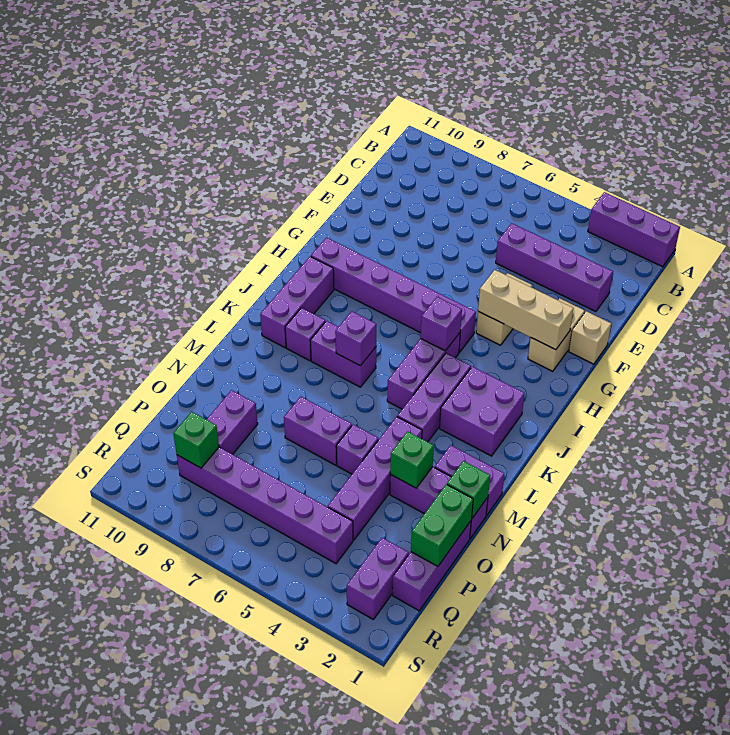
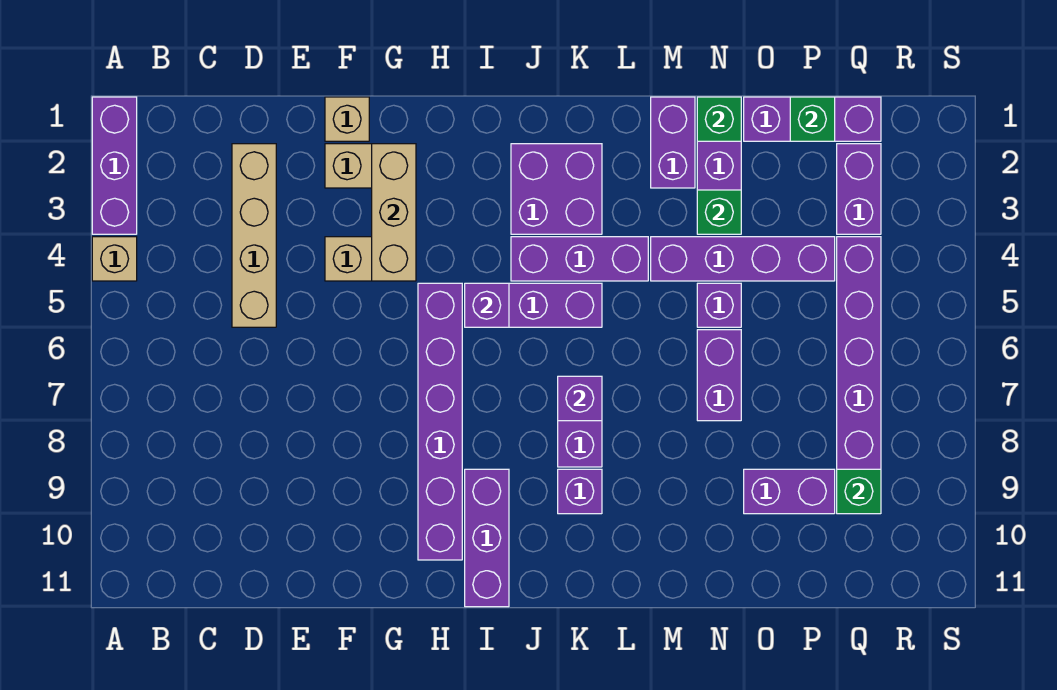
none -> tan 1x1 brick [92,237,137,281]
purple 1x4 brick [496,223,613,311] -> tan 1x4 brick [232,144,276,327]
purple 1x3 brick [260,257,334,348] -> purple 1x3 brick turned to [465,469,509,607]
green 1x2 brick [411,484,473,566] -> green 1x1 brick [790,97,835,141]
purple 1x2 brick [347,538,409,619] -> purple 1x2 brick turned to [837,144,881,234]

